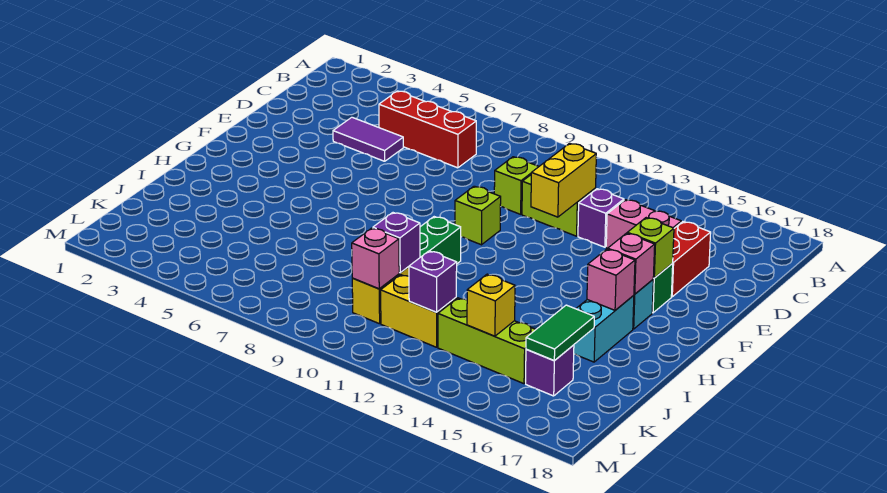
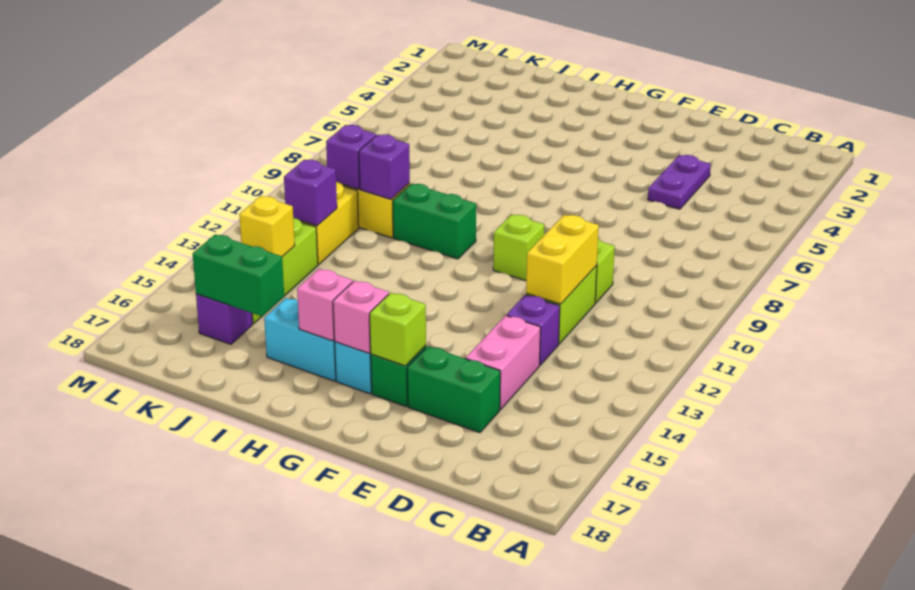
red 1x3 brick [379,91,476,168] -> none
purple 1x2 tile [333,117,403,161] -> purple 1x2 plate [648,155,711,209]
yellow 1x2 brick [531,143,596,217] -> yellow 1x2 brick turned to [526,215,599,304]
red 1x2 brick [671,222,711,297] -> green 1x2 brick [407,346,500,433]
green 1x2 tile [526,305,594,361] -> green 1x2 brick [193,234,284,316]
pink 1x1 brick [352,228,399,289] -> purple 1x1 brick [326,125,376,189]

